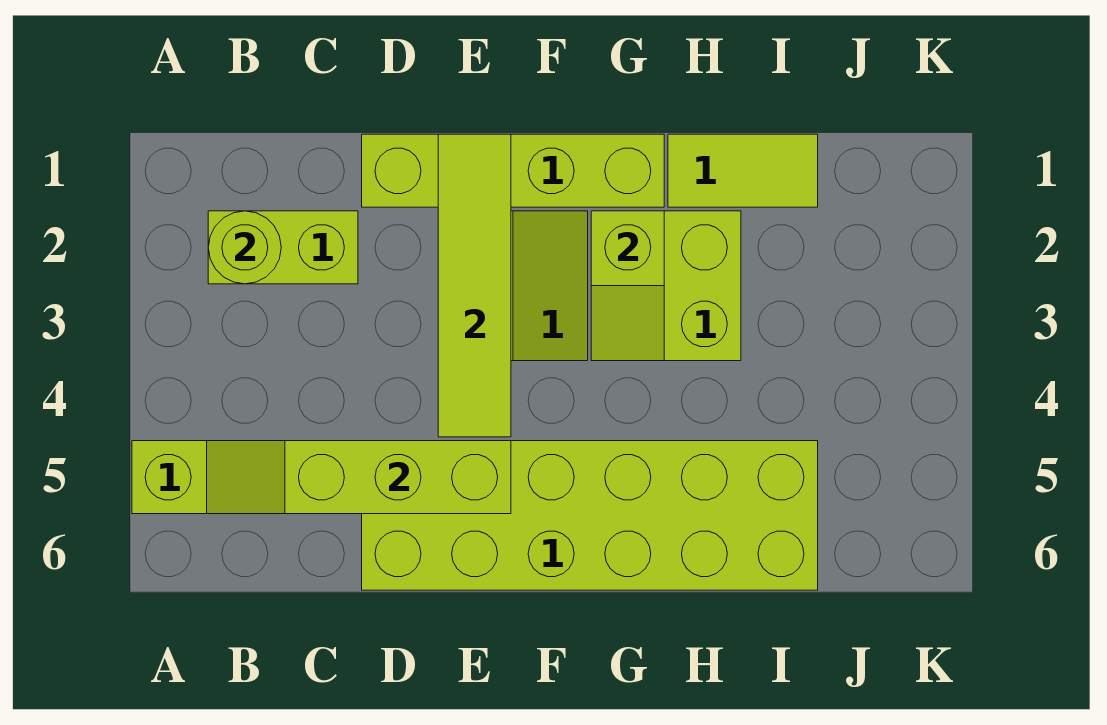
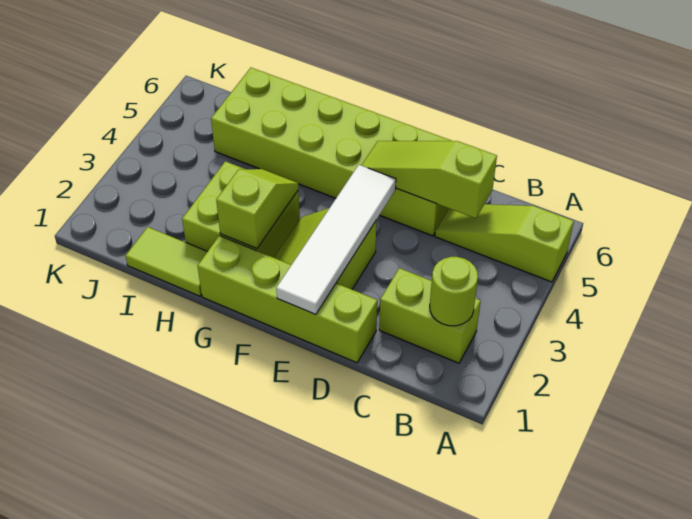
lime 1x3 brick [285,441,511,514] -> lime 1x3 slope [361,141,497,218]
lime 1x4 tile [438,134,511,437] -> white 1x4 tile [276,165,396,315]

